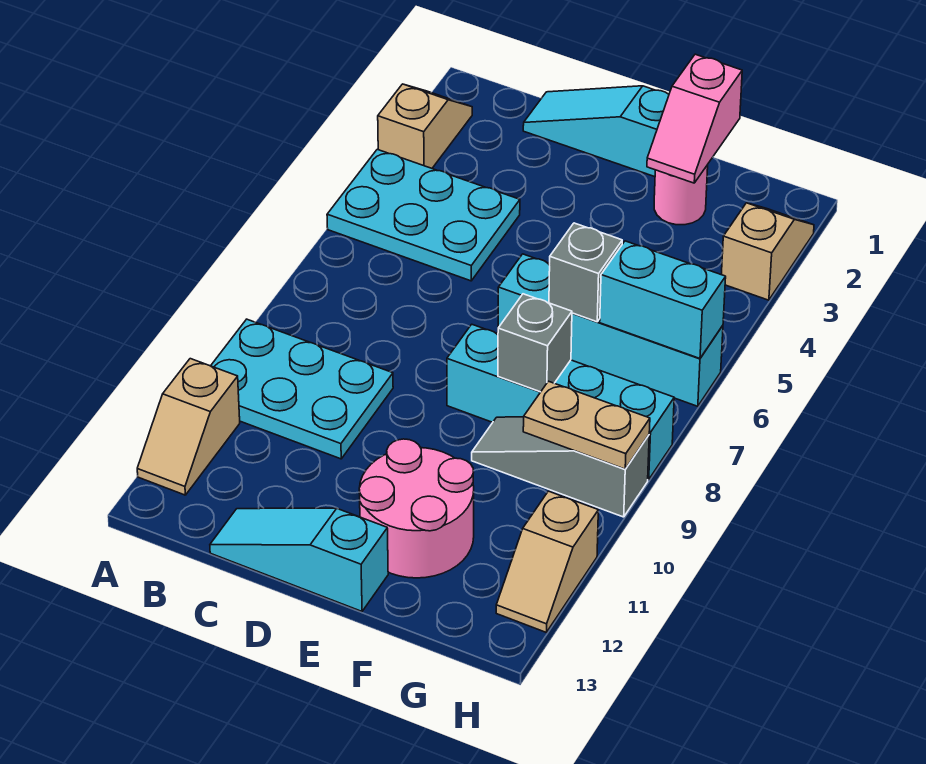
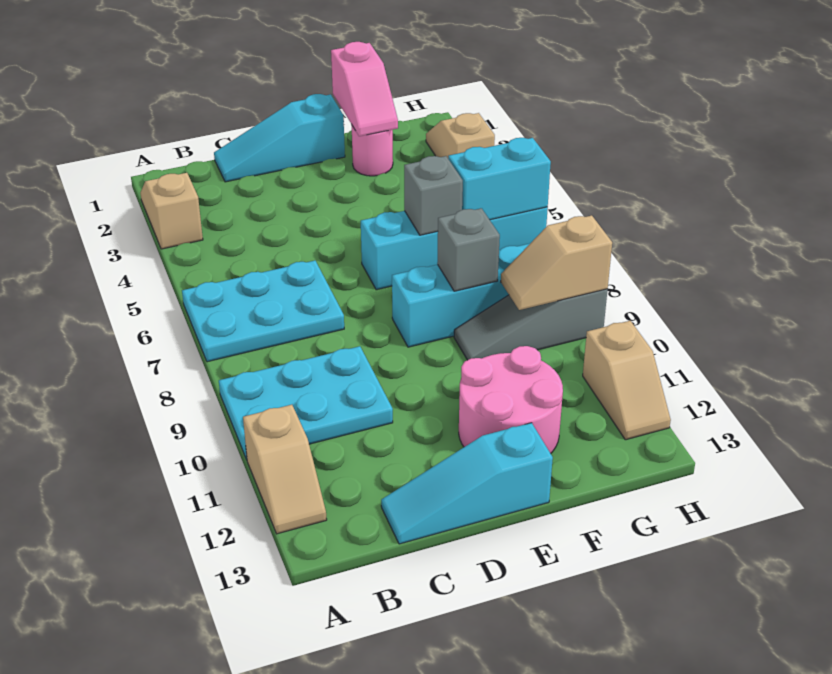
cyan 2x3 plate [327,149,520,281] -> cyan 2x3 plate moved to [182,261,344,362]
tan 1x2 plate [523,381,650,469] -> tan 1x2 slope [501,215,612,310]

